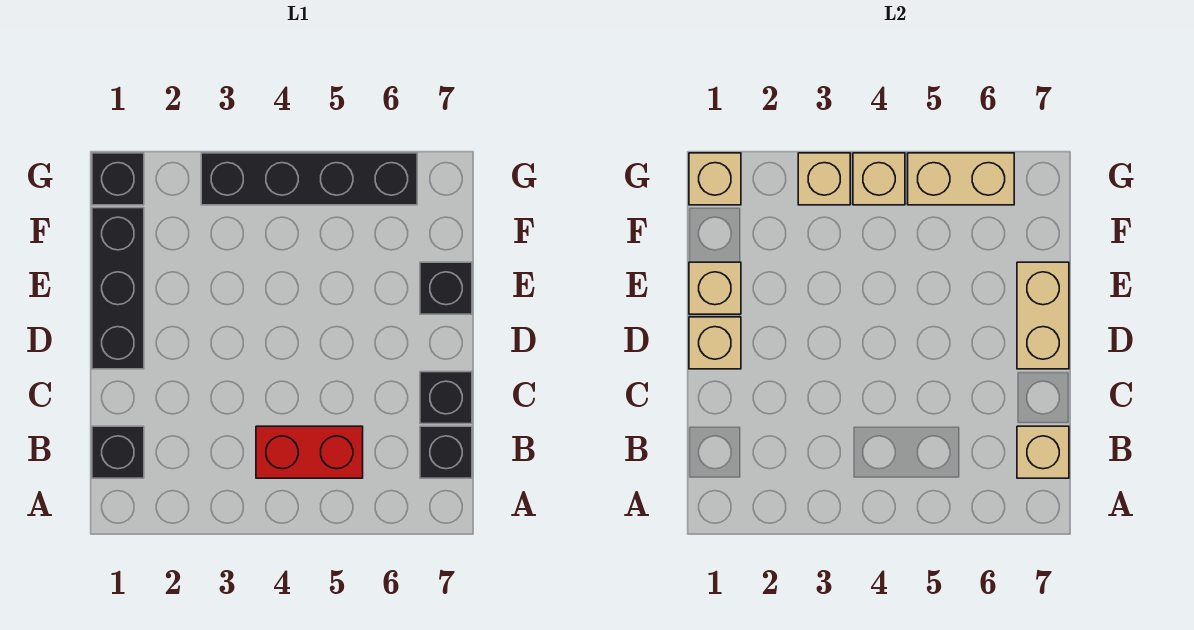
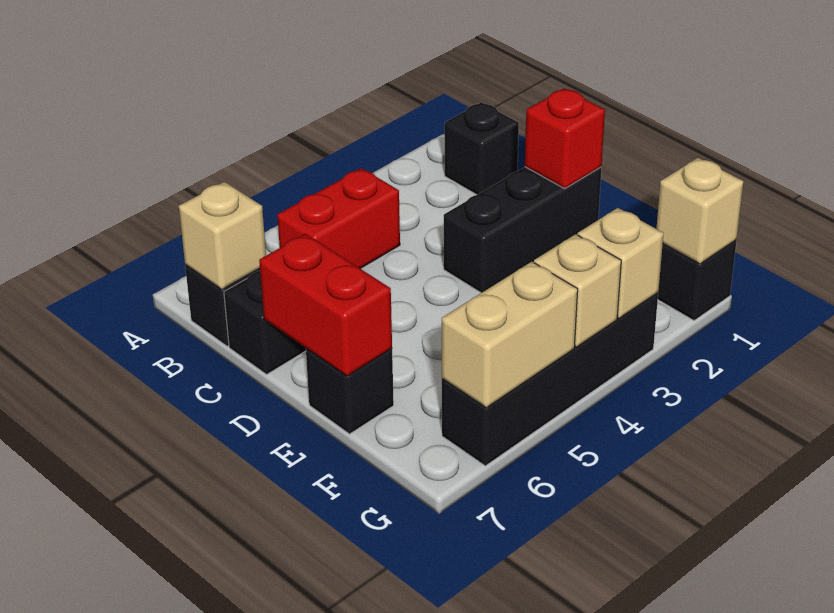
black 1x3 brick [92,208,144,369] -> black 1x3 brick turned to [444,167,601,293]
tan 1x1 brick [689,317,741,369] -> red 1x1 brick [525,89,605,189]
tan 1x2 brick [1017,262,1069,369] -> red 1x2 brick [259,234,392,376]
tan 1x1 brick [689,262,741,314] -> none

